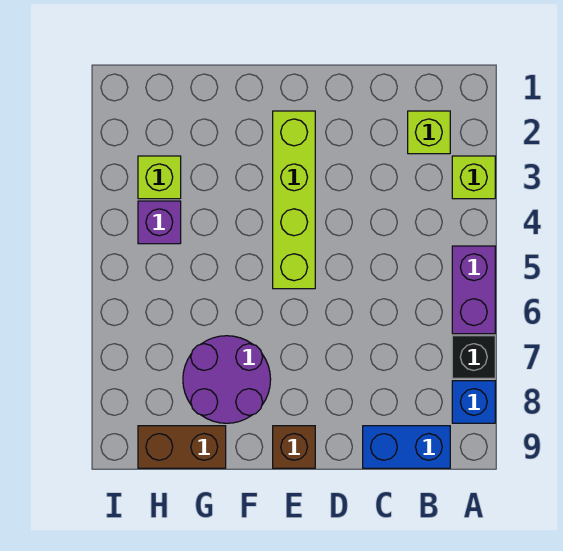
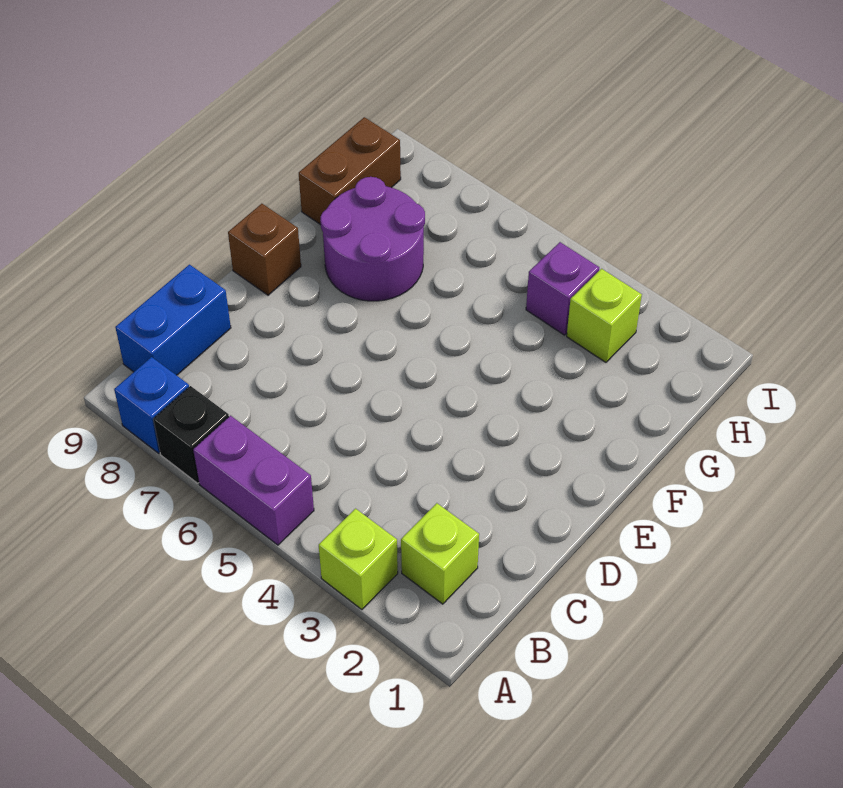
lime 1x4 brick [273,111,315,289] -> none

